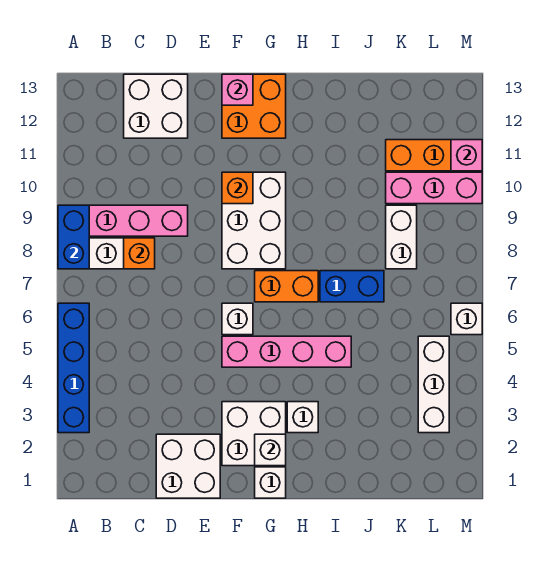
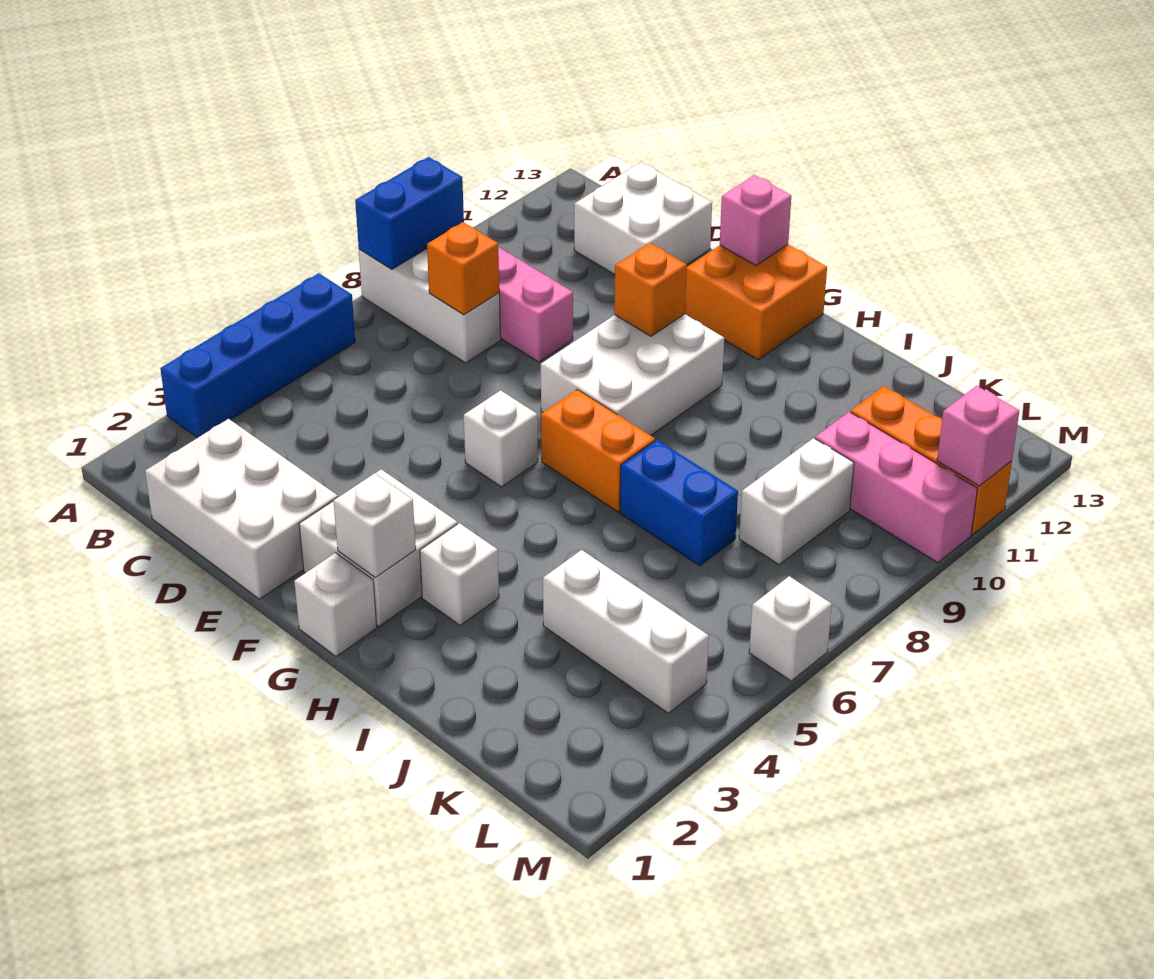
white 2x2 brick [156,434,220,498] -> white 2x3 brick [145,419,338,599]
pink 1x4 brick [222,336,351,367] -> none
white 1x3 brick [418,336,449,433] -> white 1x3 brick turned to [543,550,709,713]

